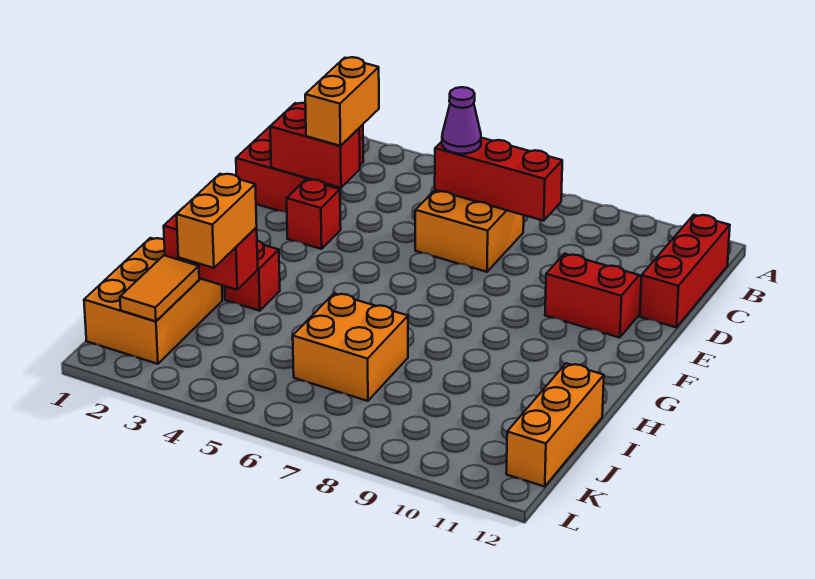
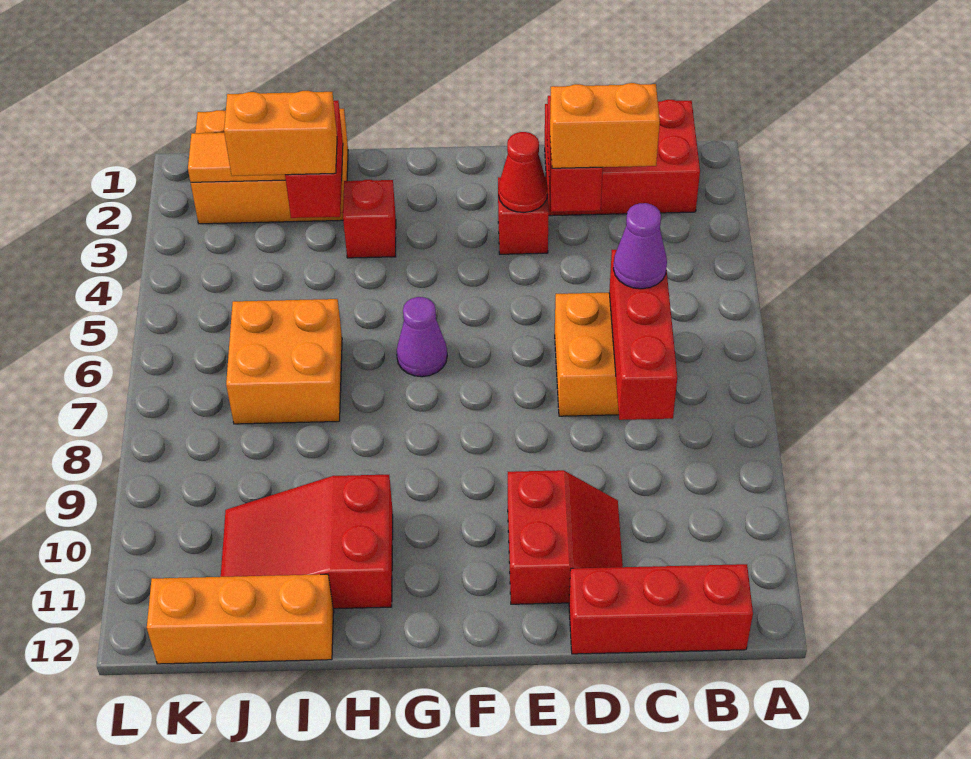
none -> red 1x1 cone [498,132,548,212]
none -> purple 1x1 cone [397,297,447,377]
none -> red 2x3 slope [221,475,393,609]

